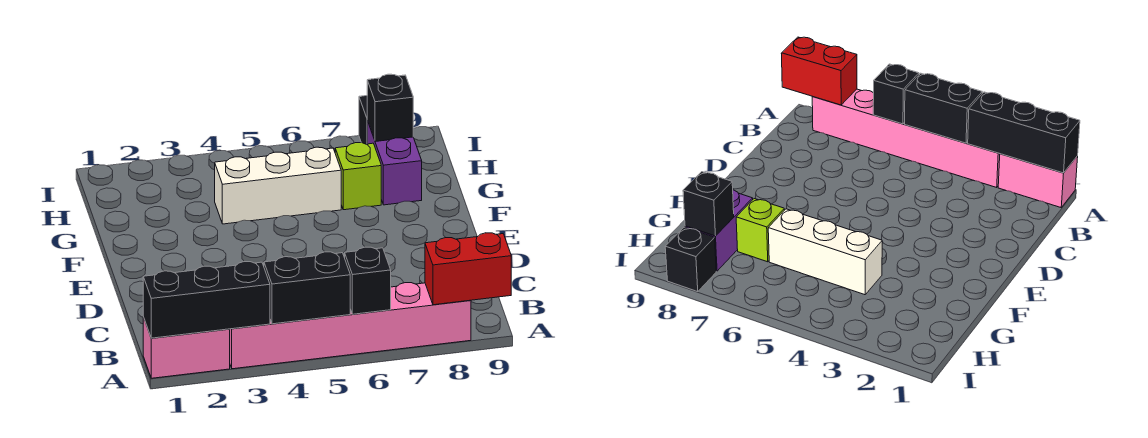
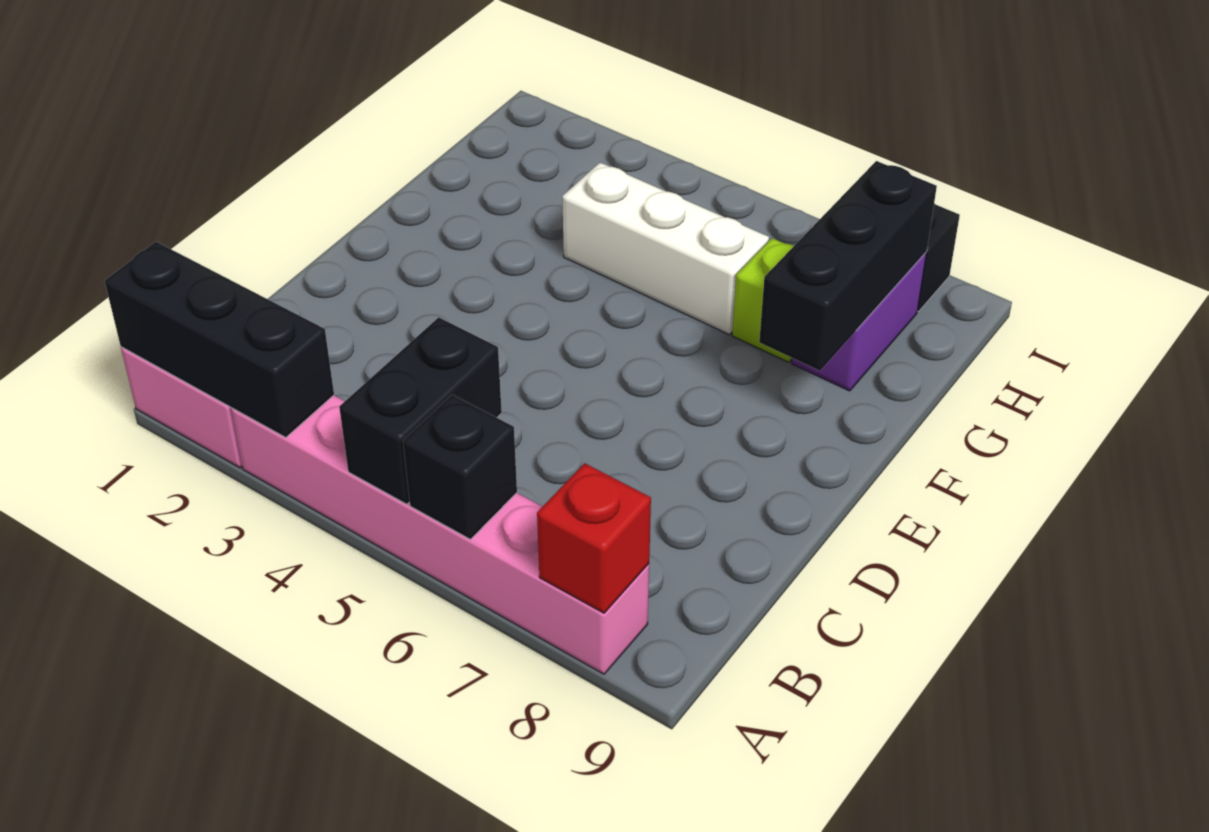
black 1x2 brick [264,252,350,324] -> black 1x2 brick turned to [339,317,502,504]
red 1x2 brick [425,233,511,305] -> red 1x1 brick [537,463,651,613]
black 1x1 brick [367,74,413,142] -> black 1x3 brick [759,161,937,371]

